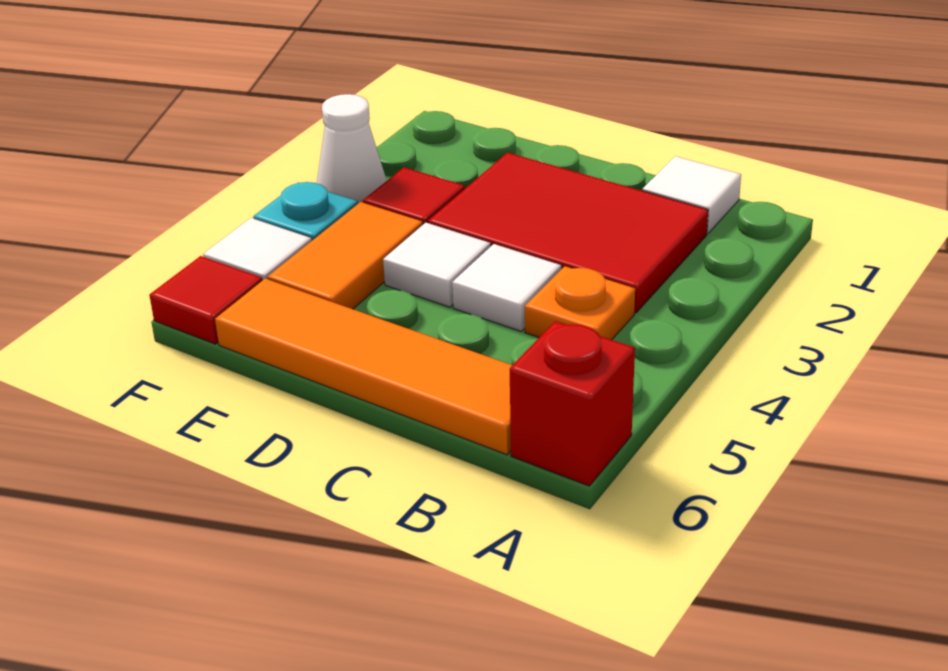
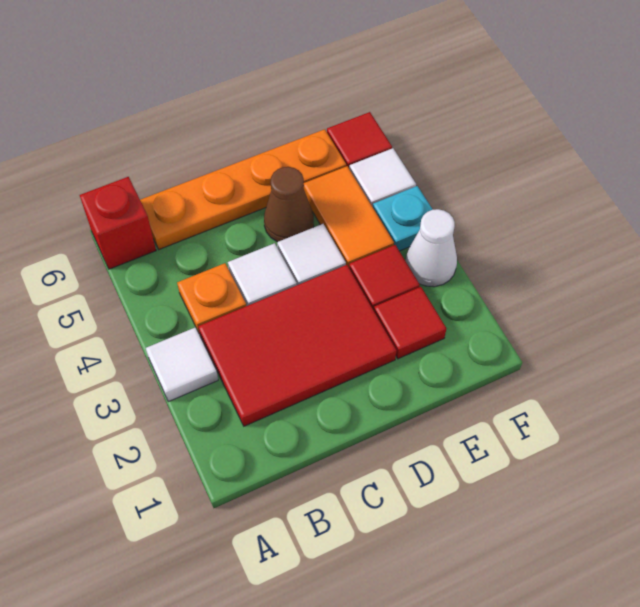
white 1x1 tile [642,156,741,234] -> white 1x1 tile moved to [146,327,218,402]
orange 1x4 tile [215,279,512,455] -> orange 1x4 plate [140,129,346,249]
none -> brown 1x1 cone [264,167,314,242]
none -> red 1x1 tile [374,287,446,359]

